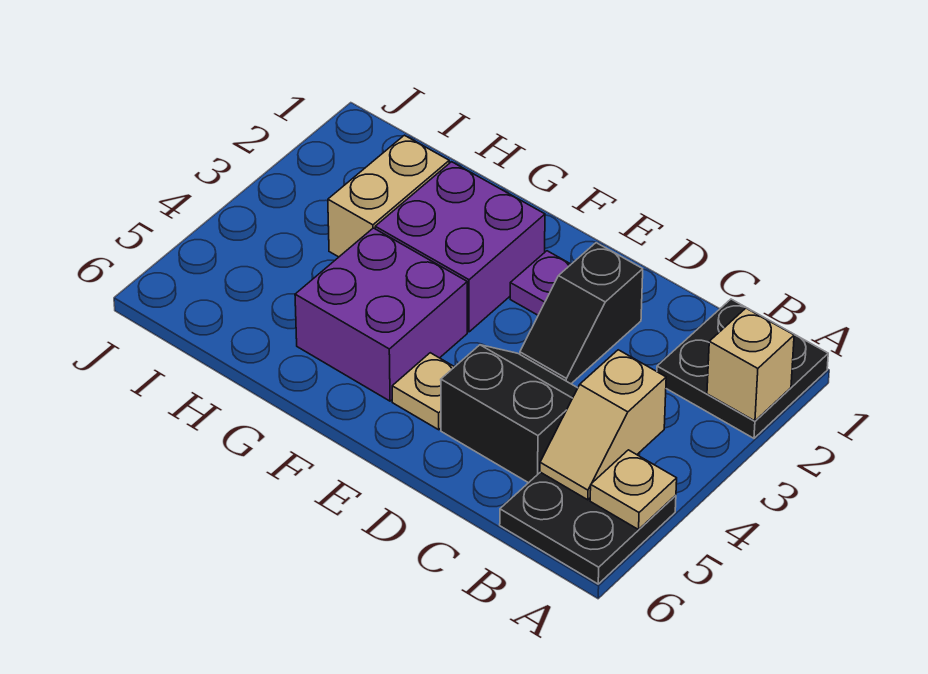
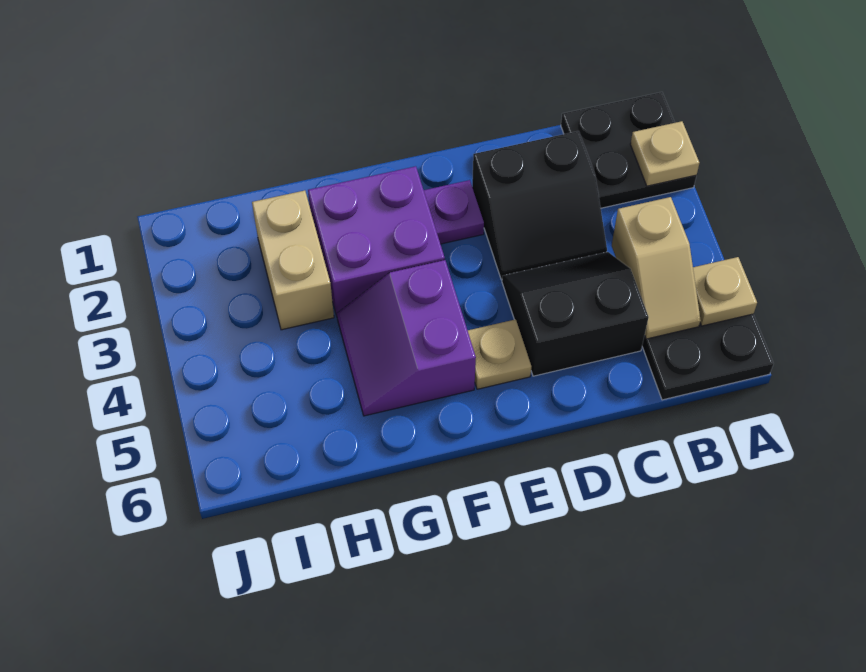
tan 1x1 brick [707,308,794,421] -> tan 1x1 plate [630,121,699,186]
black 1x2 slope [520,243,643,384] -> black 2x2 slope [472,131,607,280]
purple 2x2 brick [295,228,467,401] -> purple 2x2 slope [337,260,476,416]

